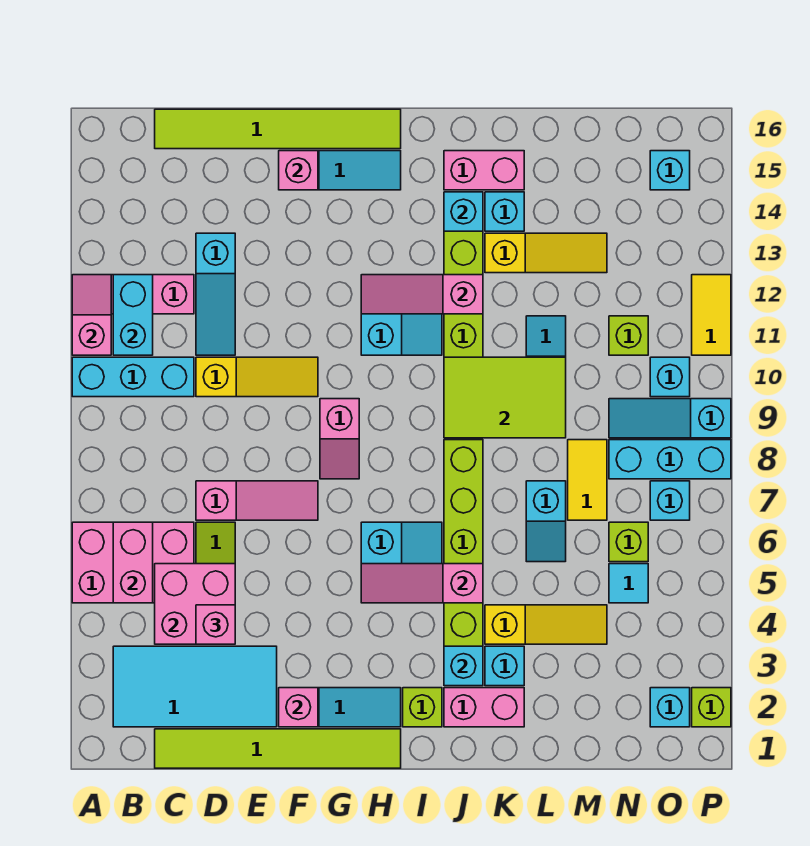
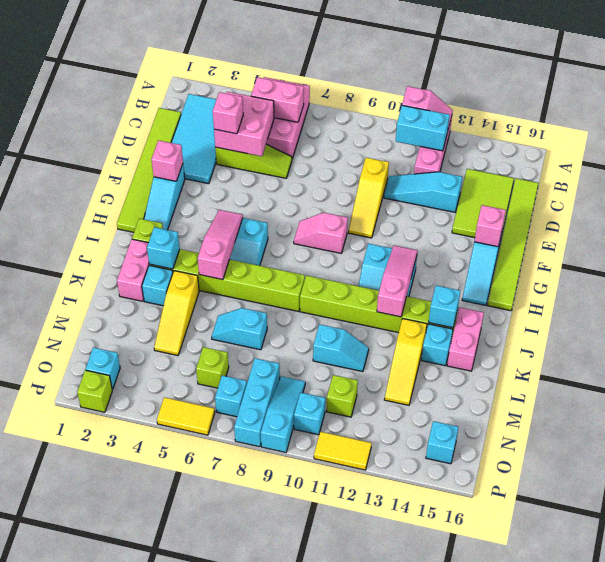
cyan 1x3 brick [72,357,194,397] -> none
pink 1x3 slope [196,481,318,520] -> none
lime 2x3 tile [444,357,566,438] -> lime 2x3 tile moved to [452,169,514,238]
yellow 1x2 tile [568,440,607,520] -> yellow 1x2 tile moved to [157,397,215,435]
cyan 1x1 tile [609,564,648,603] -> none

